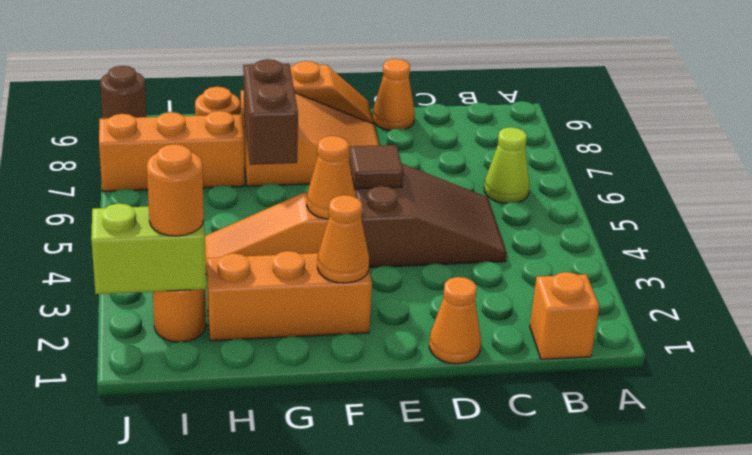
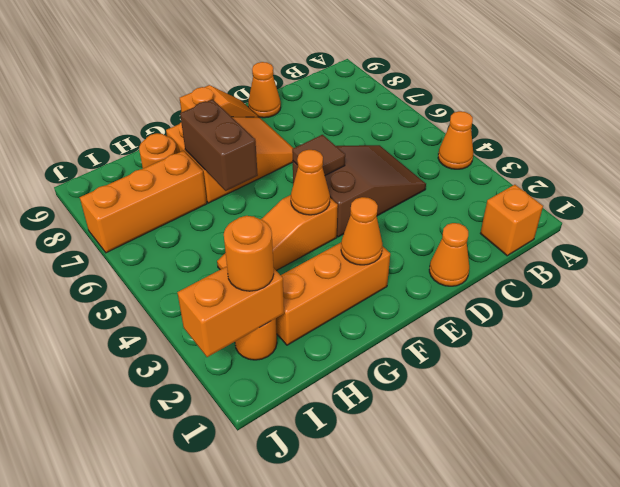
none -> orange 1x1 cone [438,111,473,169]
lime 1x1 cone [484,127,530,203] -> none
lime 1x2 brick [91,203,206,294] -> orange 1x2 brick [177,266,284,357]
brown 1x1 round brick [100,66,146,119] -> none

